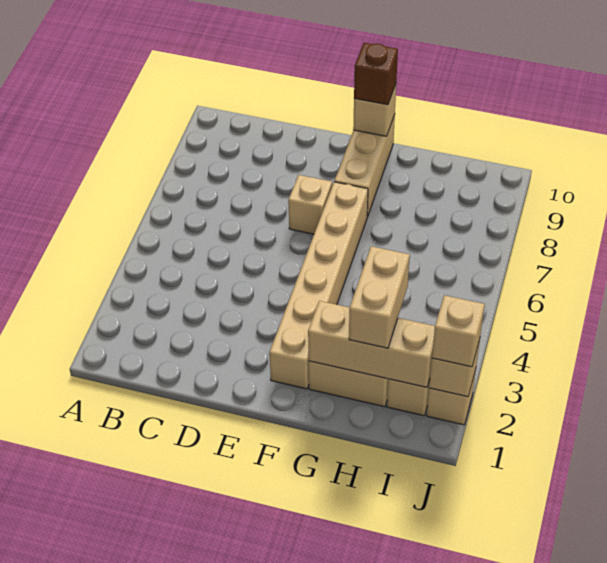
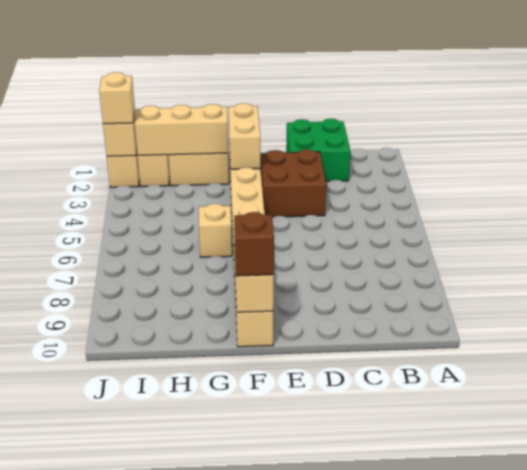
none -> green 2x2 brick [286,119,350,181]
none -> brown 2x2 brick [261,149,326,217]
tan 1x1 brick [288,175,332,234] -> tan 1x1 brick moved to [199,204,232,257]
tan 1x2 brick [349,246,410,348] -> tan 1x2 brick moved to [229,103,261,169]

